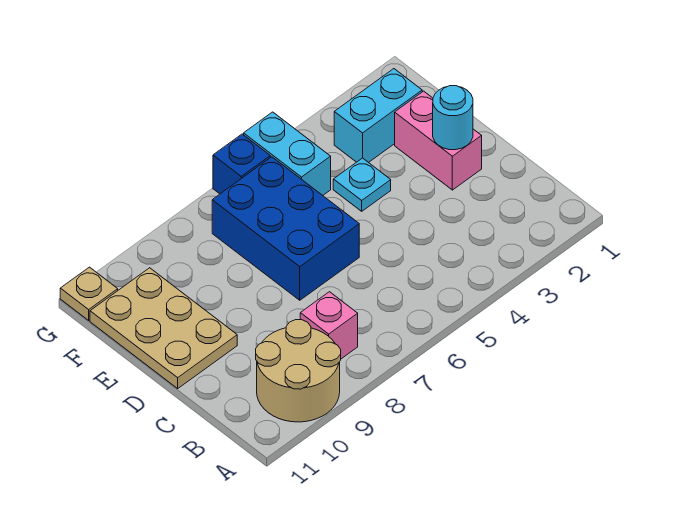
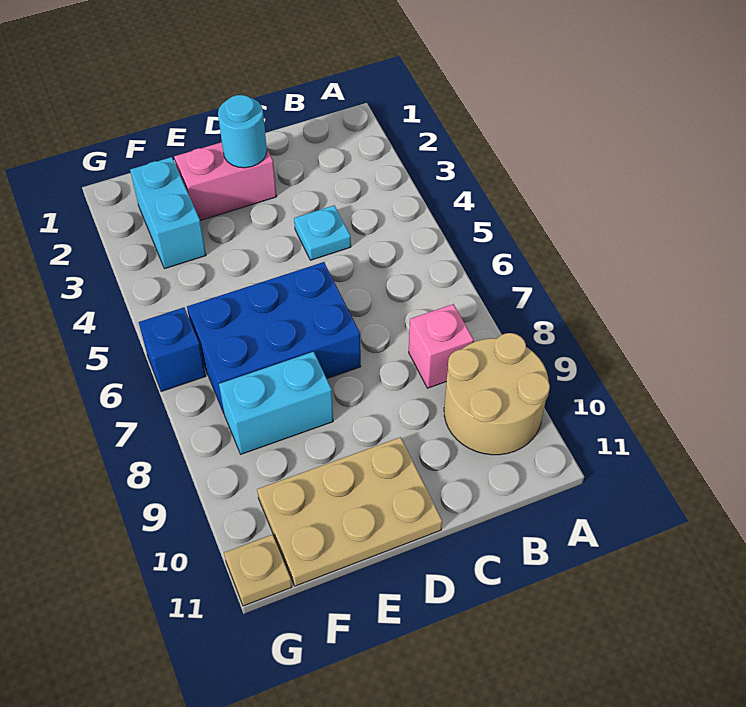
cyan 1x1 plate [333,158,391,211] -> cyan 1x1 plate moved to [294,206,351,260]
cyan 1x2 brick [244,112,331,195] -> cyan 1x2 brick moved to [219,352,333,454]

